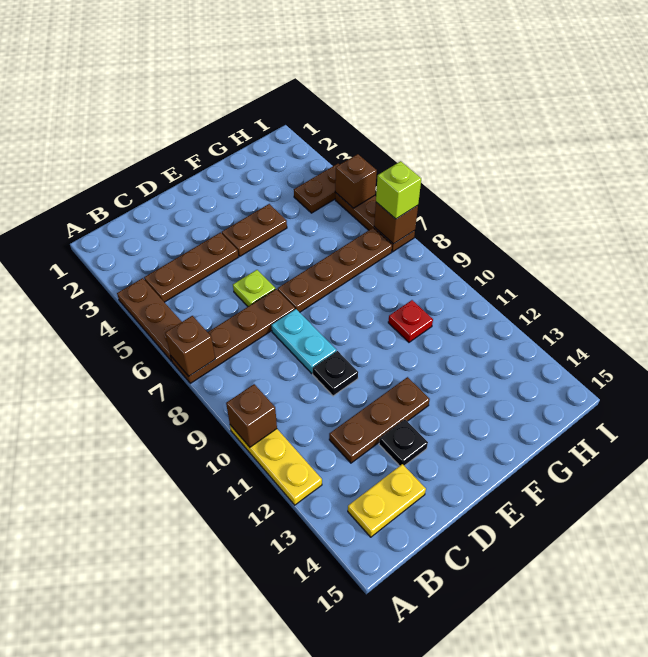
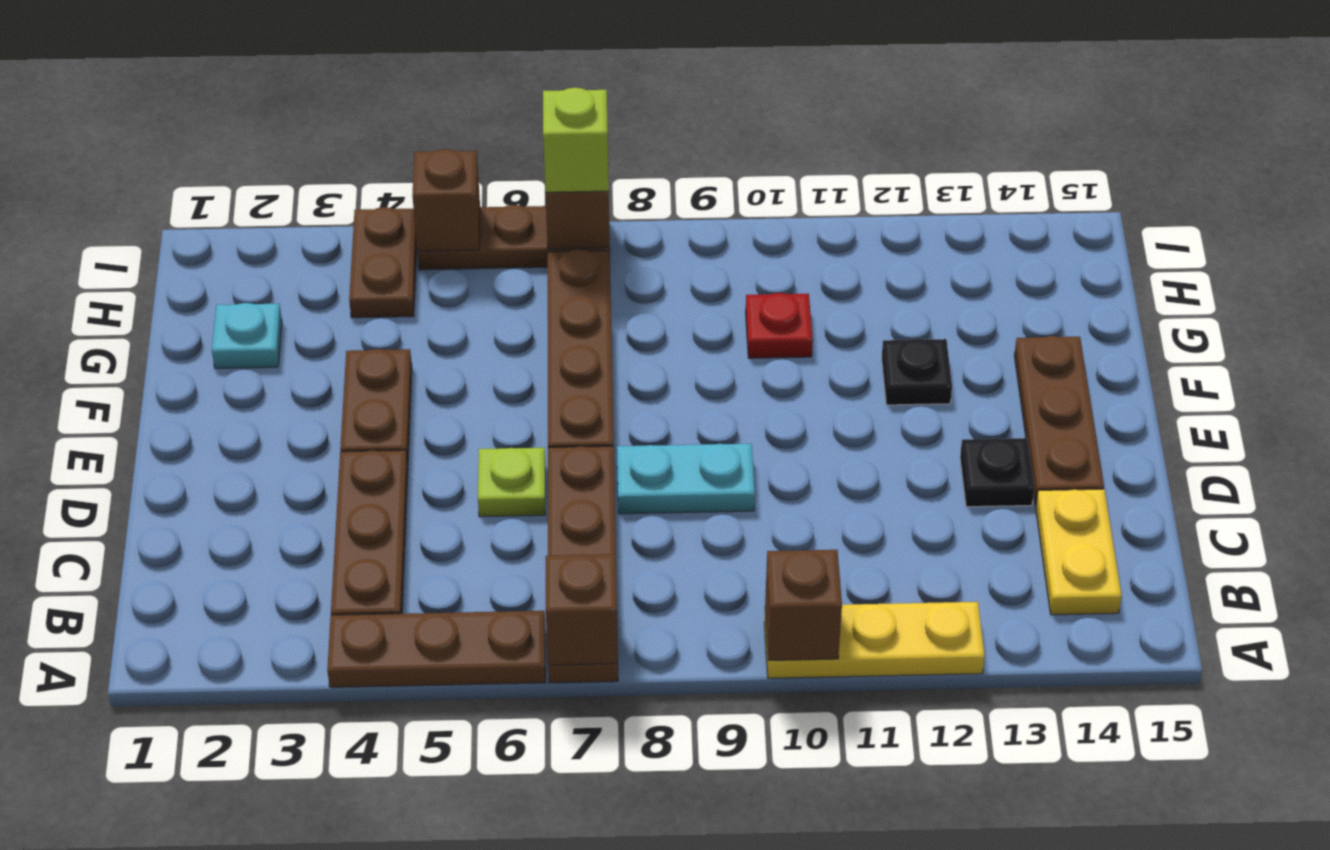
brown 1x3 plate [329,377,430,463] -> brown 1x3 plate moved to [1014,336,1104,505]
black 1x1 plate [313,351,358,396] -> black 1x1 plate moved to [882,339,952,405]
none -> cyan 1x1 plate [212,303,282,368]

